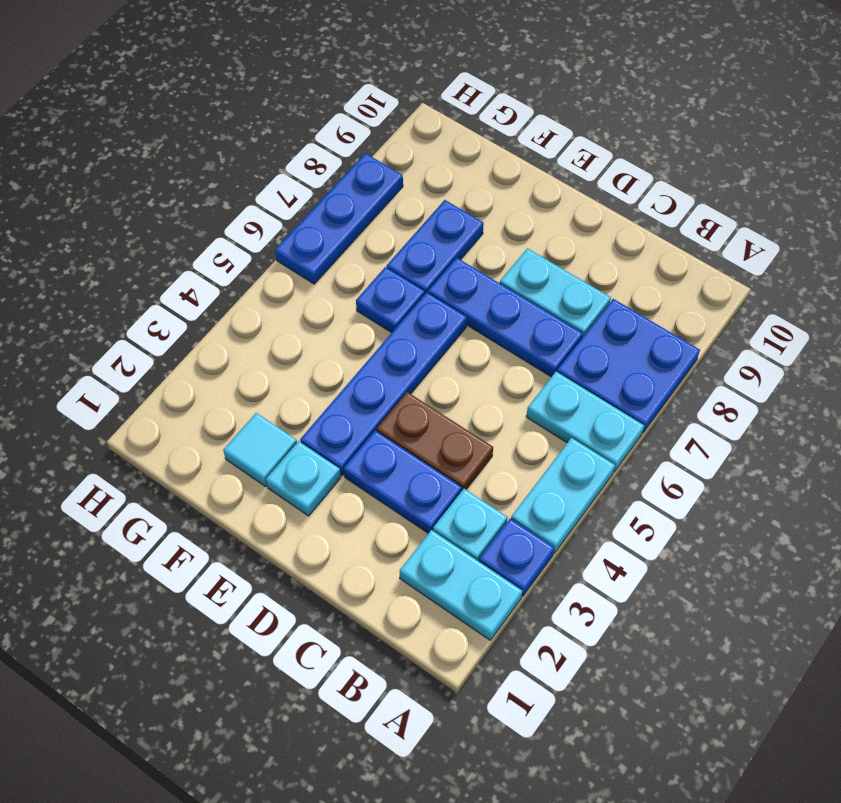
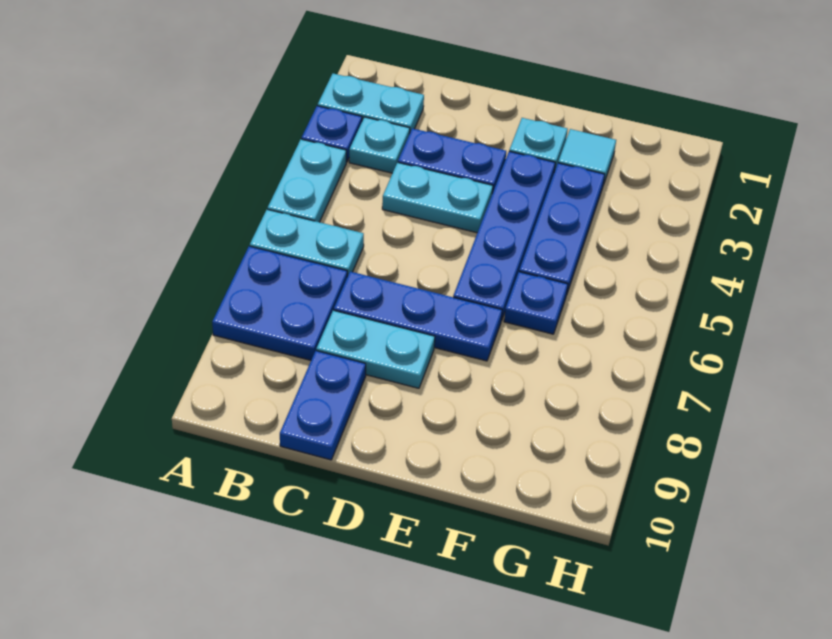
brown 1x2 plate [377,392,493,490] -> cyan 1x2 plate [382,162,493,233]
blue 1x2 plate [387,200,484,294] -> blue 1x2 plate moved to [280,351,366,460]
blue 1x3 plate [275,153,403,284] -> blue 1x3 plate moved to [519,163,605,295]

